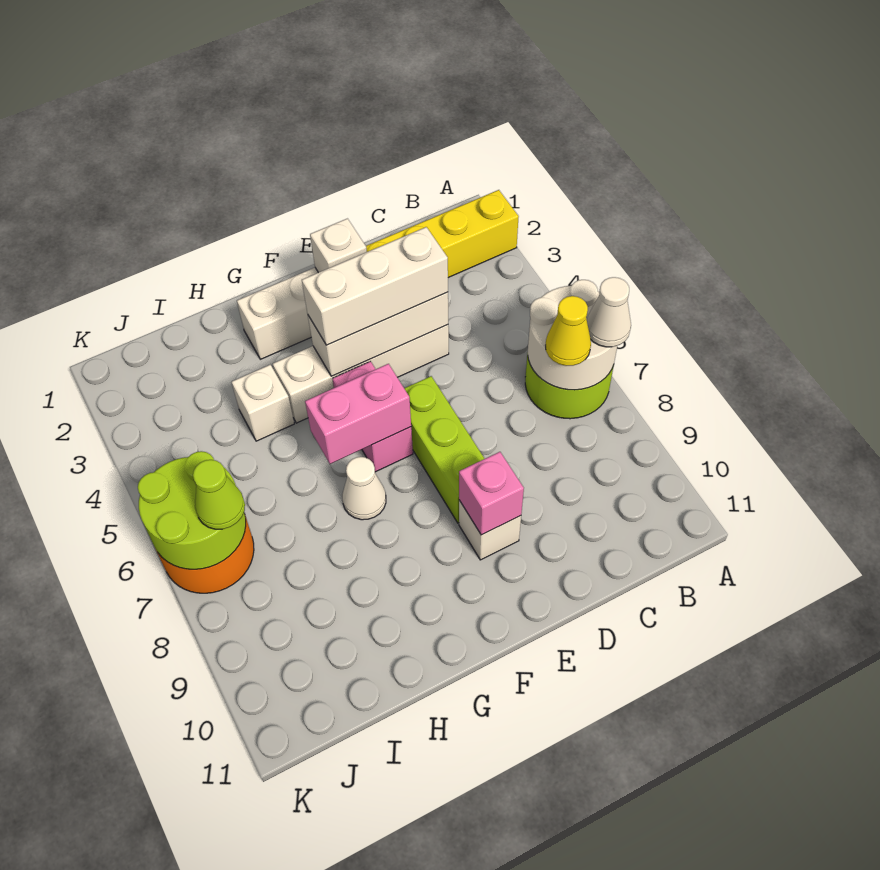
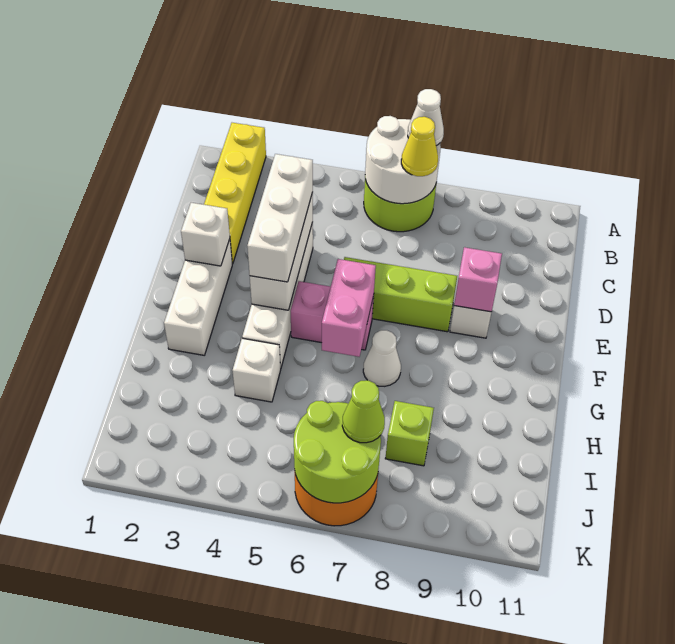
none -> lime 1x1 brick [385,401,434,466]

